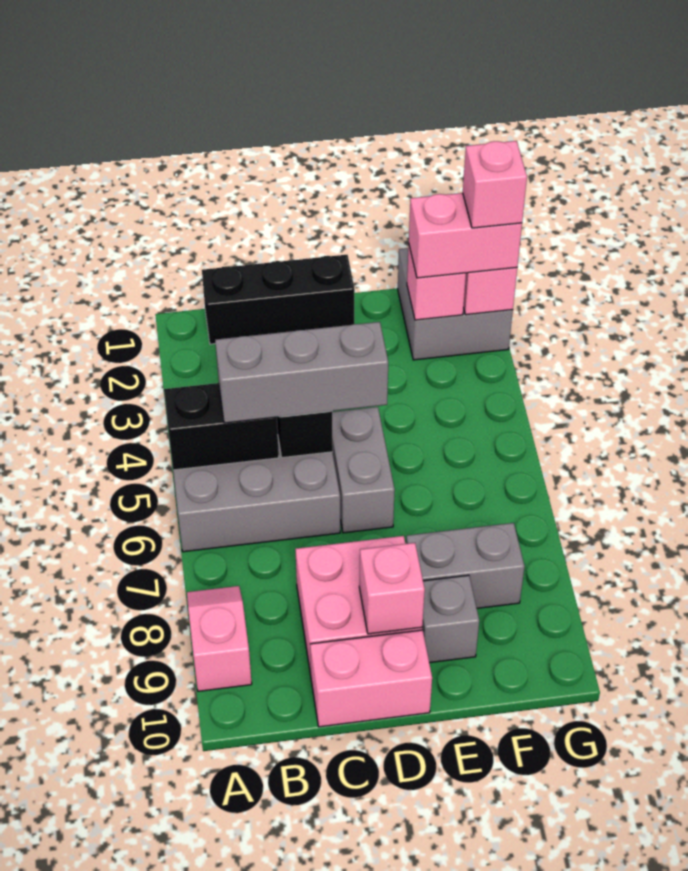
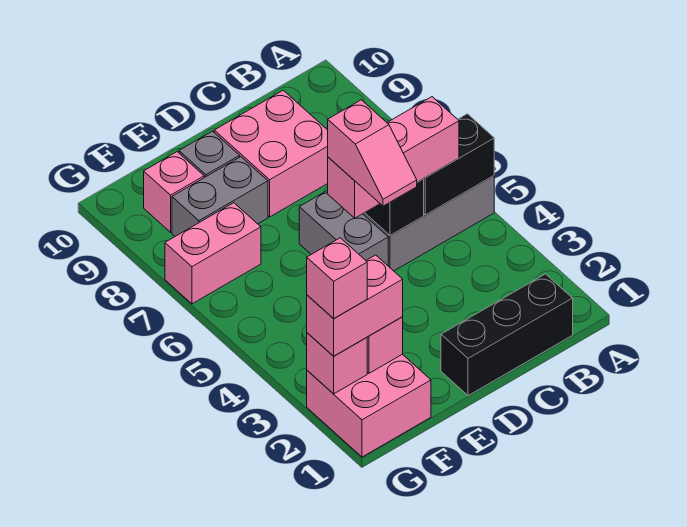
pink 1x2 slope [187,586,252,691] -> pink 1x2 slope moved to [328,100,417,206]
grey 1x3 brick [215,322,388,423] -> pink 1x3 brick [328,97,459,218]
pink 1x2 brick [310,630,432,727] -> pink 1x2 brick moved to [165,203,261,304]
pink 1x1 brick [359,543,425,634] -> pink 1x1 brick moved to [144,152,204,232]
grey 2x2 brick [398,248,513,360] -> pink 2x2 brick [307,354,431,457]

